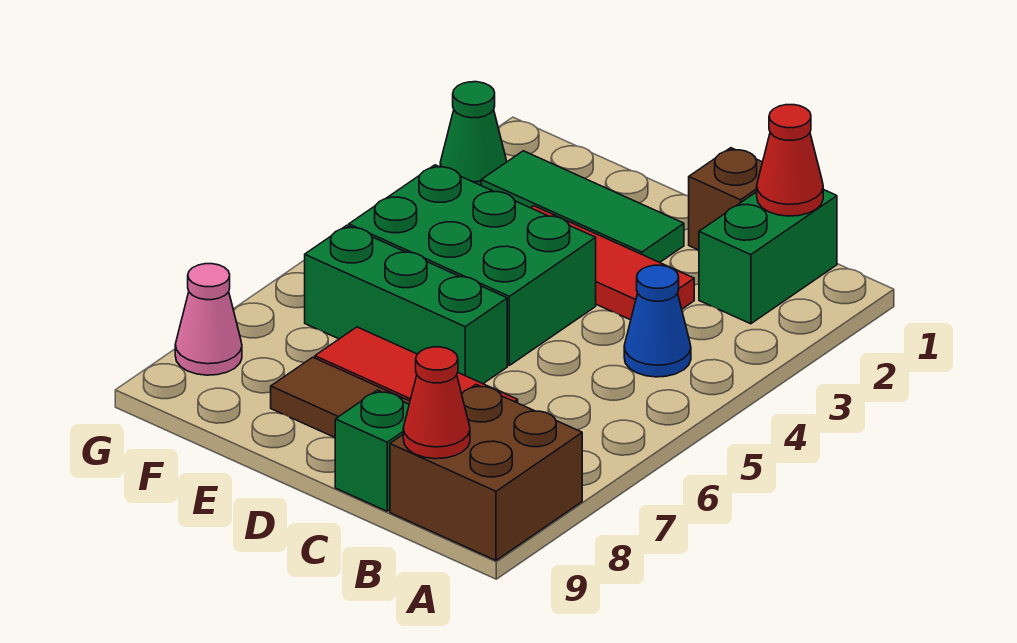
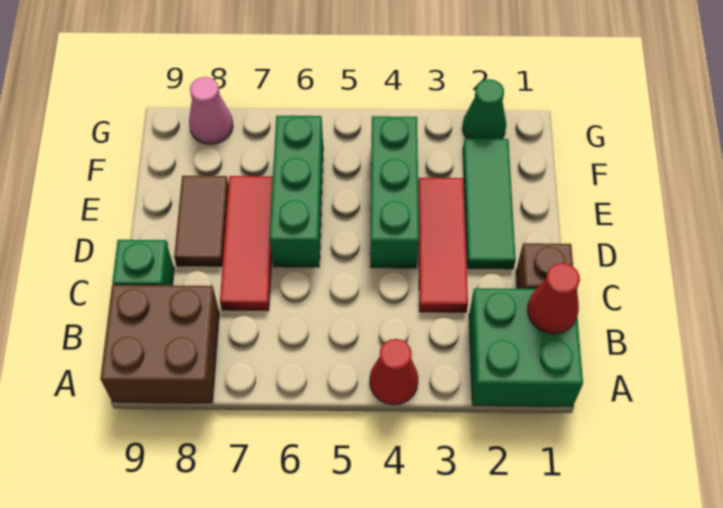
green 1x2 brick [699,189,837,324] -> green 2x2 brick [469,288,583,407]
blue 1x1 cone [624,265,691,377] -> none
red 1x1 cone [403,347,470,459] -> red 1x1 cone moved to [370,339,418,405]
green 2x3 brick [349,165,596,365] -> green 1x3 brick [370,116,419,268]

